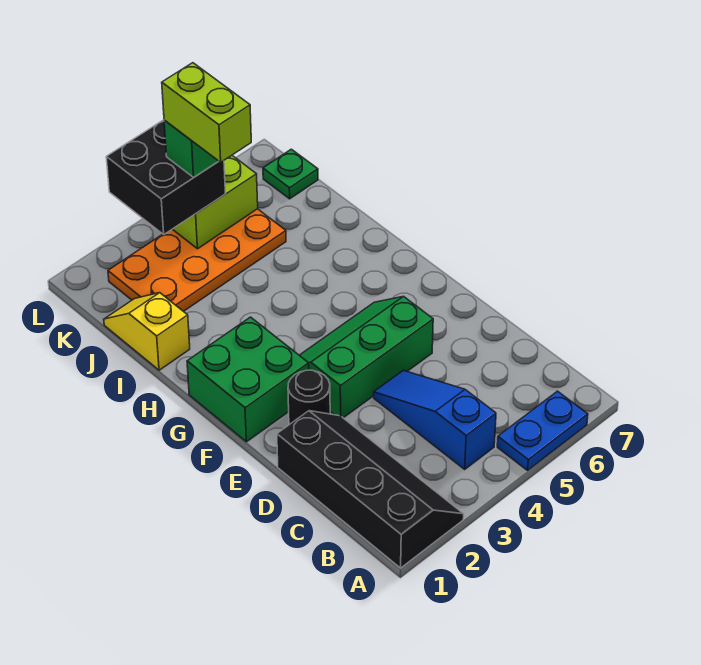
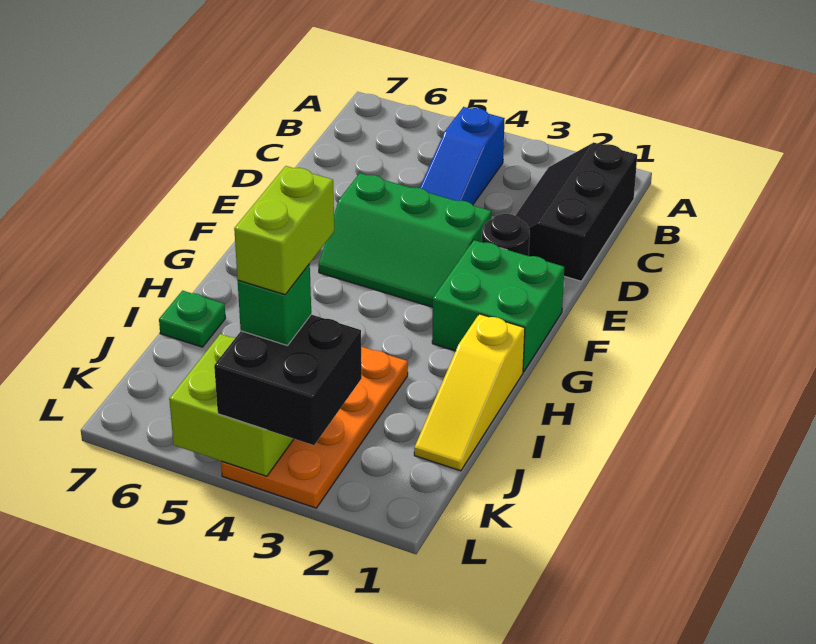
black 2x4 slope [277,411,464,568] -> black 2x3 slope [515,143,637,281]
blue 1x2 plate [497,391,588,470] -> none
yellow 1x2 slope [104,293,190,370] -> yellow 1x3 slope [414,314,525,471]
orange 2x4 plate [108,209,286,311] -> orange 2x4 plate turned to [221,346,408,508]
green 1x1 plate [263,149,318,199] -> green 1x1 plate moved to [159,291,225,347]

